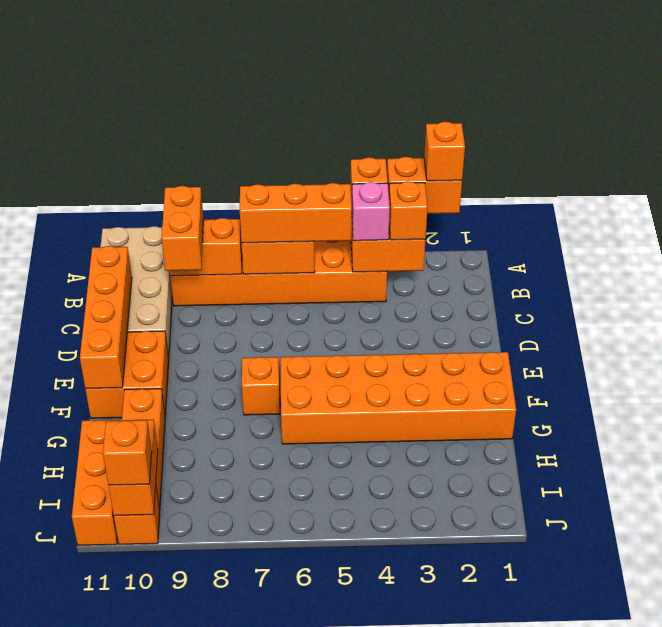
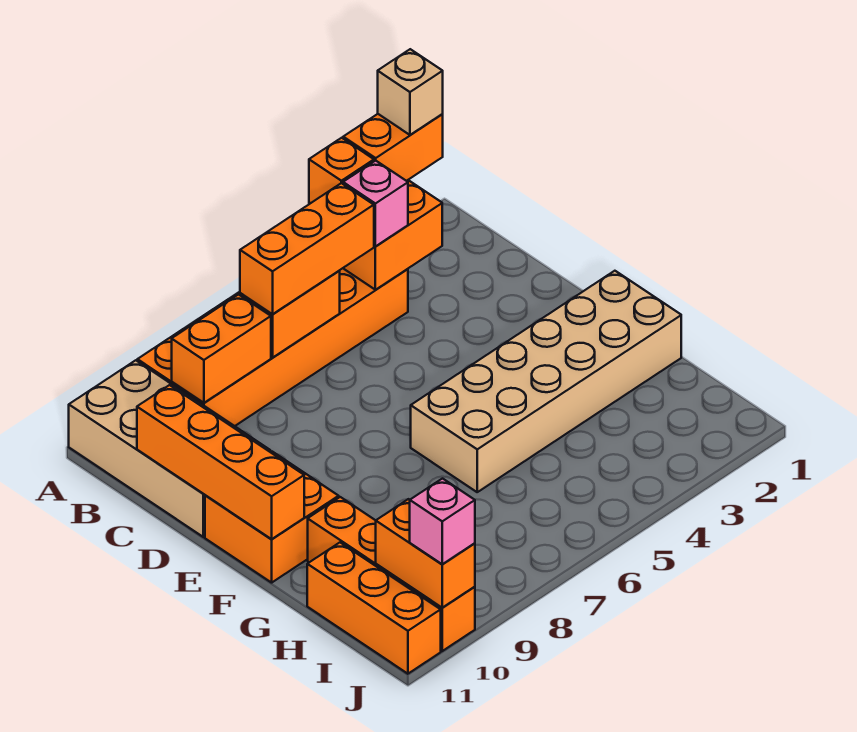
orange 1x1 brick [424,122,465,181] -> tan 1x1 brick [378,49,443,135]
orange 1x1 brick [389,181,428,240] -> none
orange 1x2 brick [162,186,203,271] -> none
orange 2x6 brick [280,352,516,444] -> tan 2x6 brick [411,271,681,492]
orange 1x1 brick [242,357,280,415] -> none
orange 1x1 brick [103,420,152,485] -> pink 1x1 brick [410,479,475,564]

